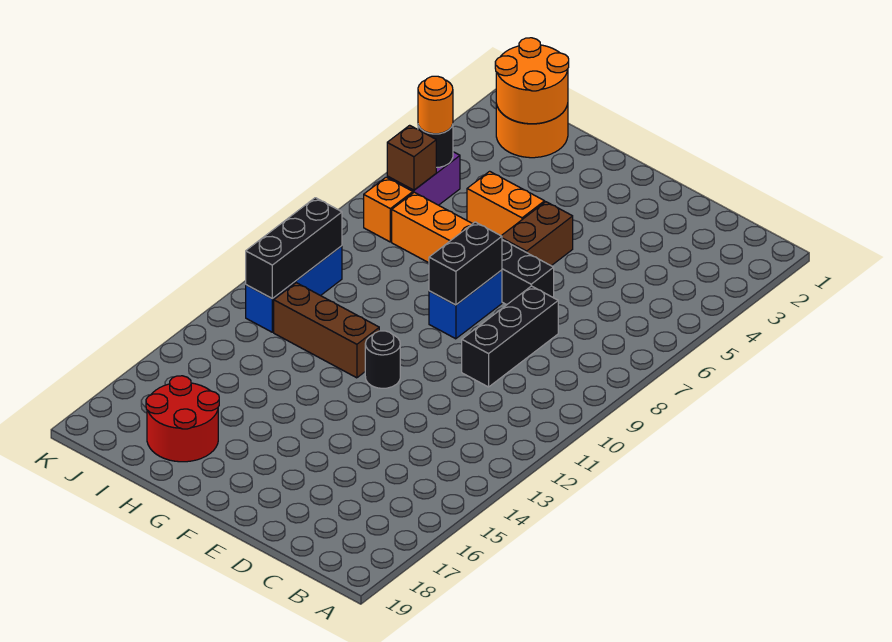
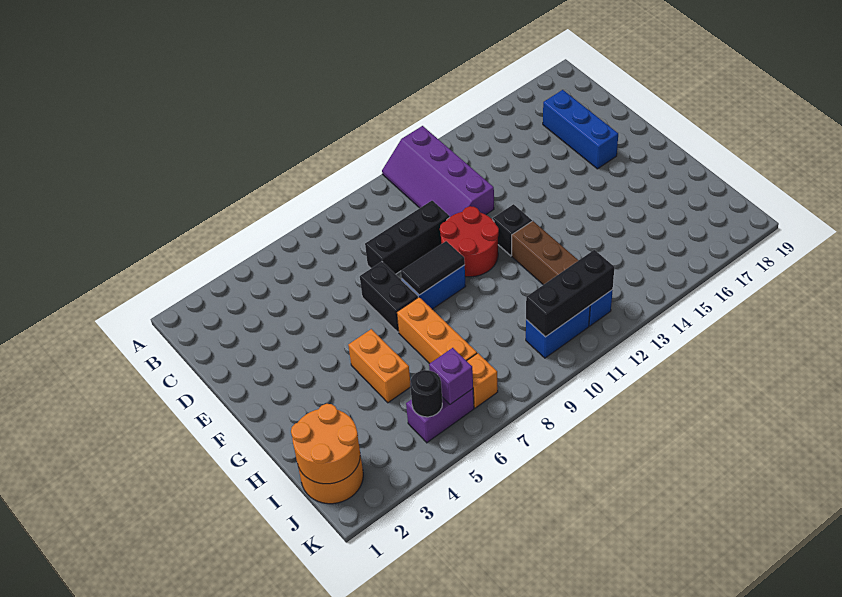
none -> purple 2x4 slope [382,126,494,217]
none -> blue 1x3 brick [543,90,618,169]
brown 1x2 brick [502,202,573,266] -> none
black 1x2 brick [429,222,502,305] -> black 1x2 tile [401,241,465,295]
black 1x1 round brick [365,331,400,388] -> black 1x1 brick [493,204,532,256]
red 2x2 round brick [146,376,219,462] -> red 2x2 round brick moved to [440,206,499,277]
orange 1x1 round brick [418,76,453,134] -> none
brown 1x1 brick [387,125,436,190] -> purple 1x1 brick [429,348,473,404]

